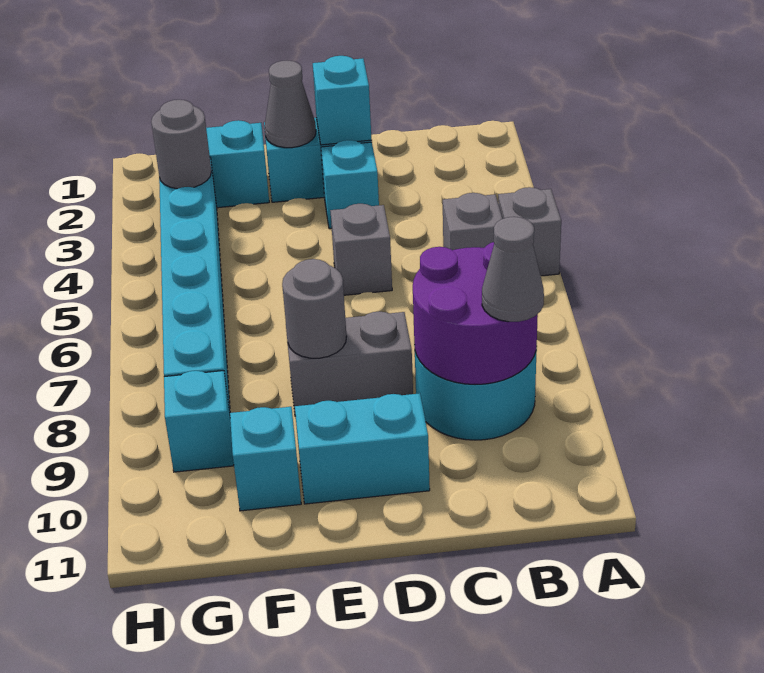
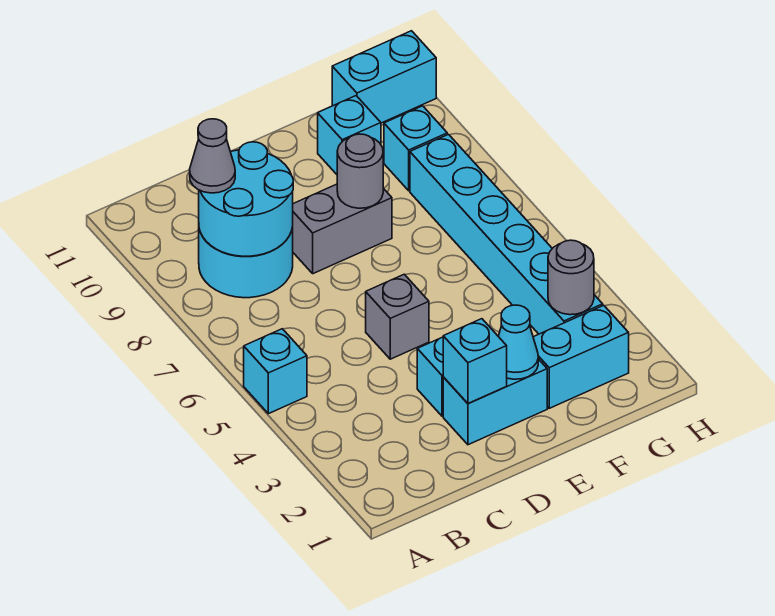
grey 1x1 brick [498,187,561,276] -> cyan 1x1 brick [244,329,307,414]
grey 1x1 brick [443,193,502,250] -> none
purple 2x2 round brick [413,242,538,385] -> cyan 2x2 round brick [199,142,293,256]
cyan 1x2 brick [295,393,430,504] -> cyan 1x2 brick moved to [332,31,436,123]
grey 1x1 cone [265,61,316,148] -> cyan 1x1 cone [498,305,538,379]

